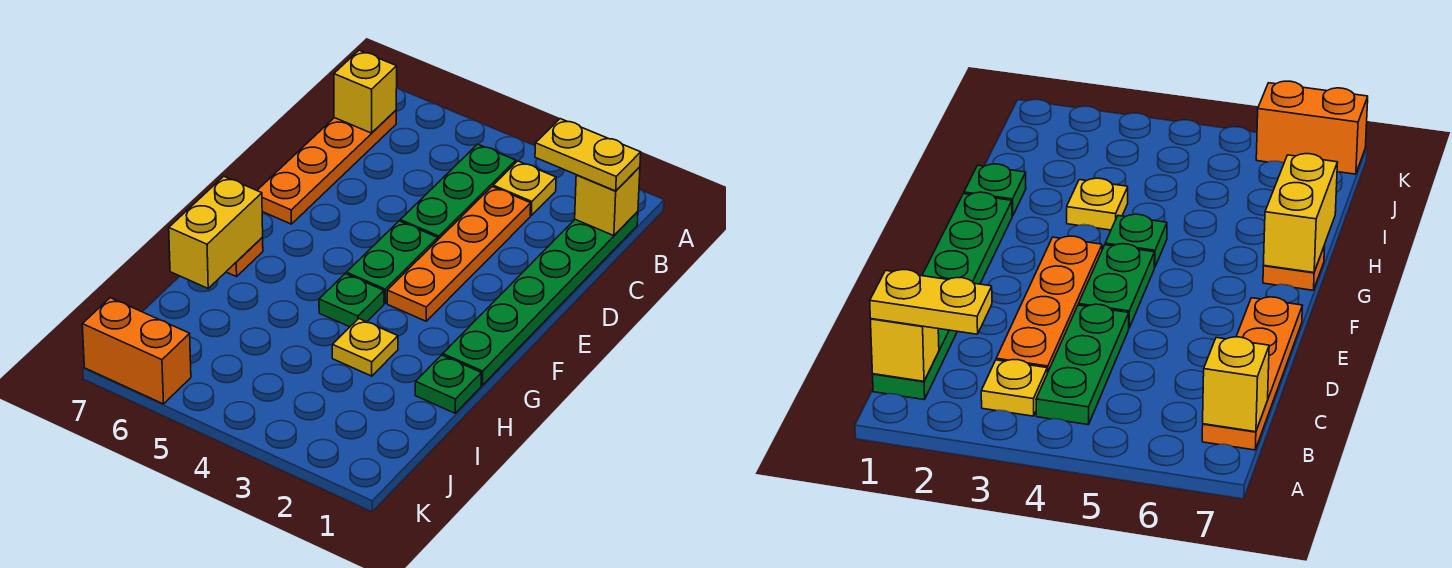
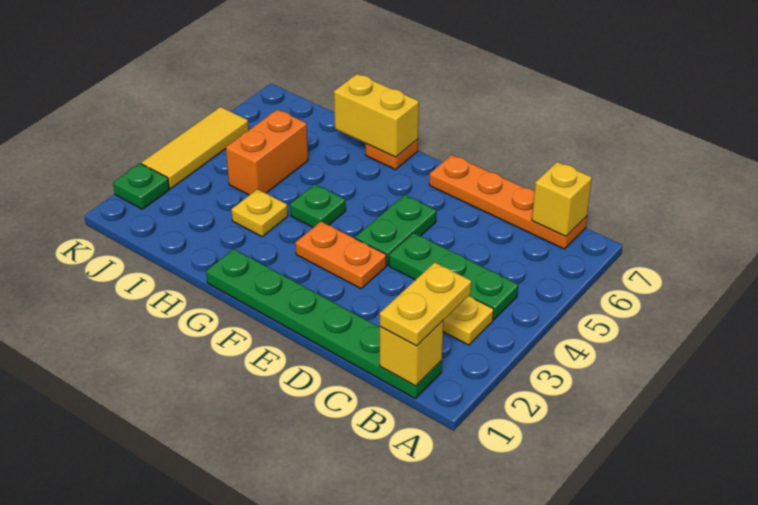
orange 1x4 plate [387,187,531,321] -> orange 1x2 plate [295,222,386,288]
green 1x2 plate [347,221,438,303] -> green 1x2 plate turned to [355,195,436,265]
green 1x1 plate [415,355,481,413] -> green 1x1 plate moved to [113,163,169,209]
none -> yellow 1x3 tile [142,107,249,189]
orange 1x2 brick [82,298,191,404] -> orange 1x2 brick moved to [226,109,308,195]

